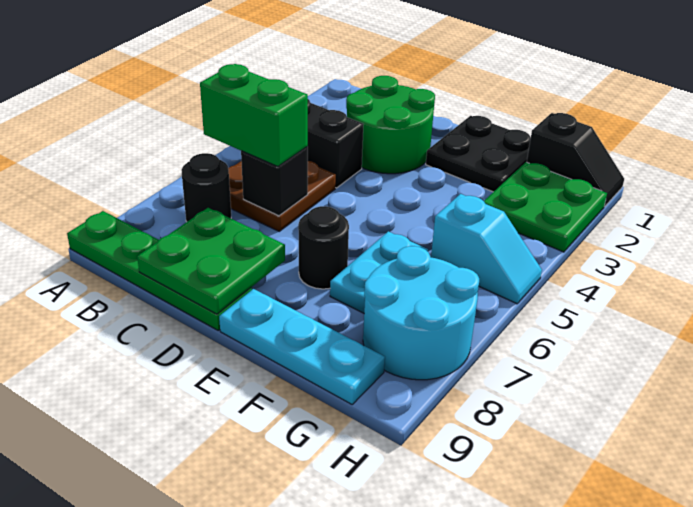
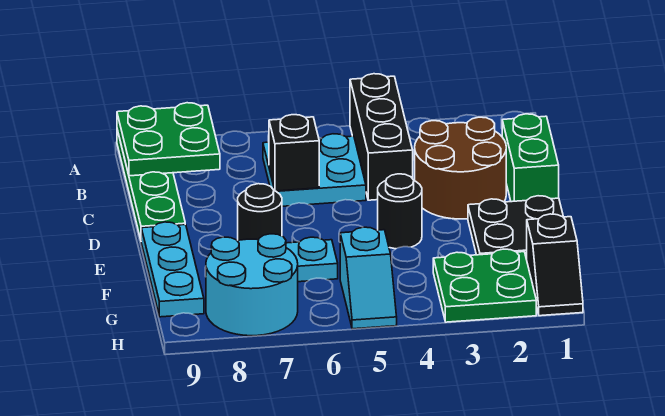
brown 2x2 plate [228,161,336,231] -> cyan 2x2 plate [263,134,366,206]
green 1x2 brick [200,64,308,167] -> green 1x2 brick moved to [502,114,559,202]
black 1x1 round brick [181,153,231,222] -> black 1x1 round brick moved to [378,174,422,249]
green 2x2 round brick [346,76,435,174] -> brown 2x2 round brick [415,117,506,219]
green 2x2 plate [137,208,285,314] -> green 2x2 plate moved to [117,103,220,176]

